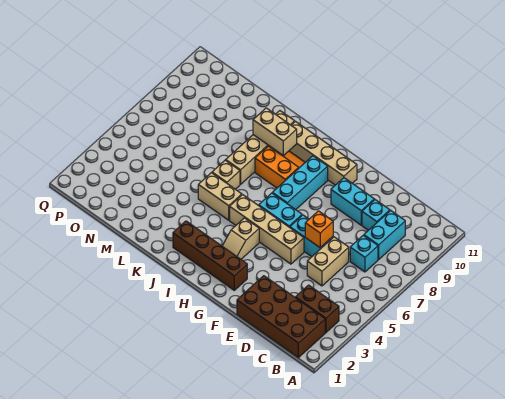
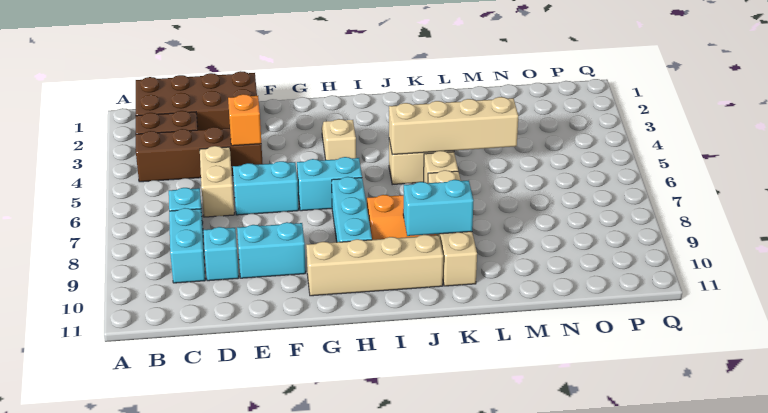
orange 1x1 brick [305,211,333,248] -> orange 1x1 brick moved to [228,94,261,146]
tan 1x4 brick [230,195,304,264] -> tan 1x4 brick moved to [389,97,518,155]
brown 1x4 brick [173,221,247,290] -> brown 1x4 brick moved to [136,127,263,182]
tan 1x2 brick [253,108,297,156] -> cyan 1x2 brick [403,180,474,236]

